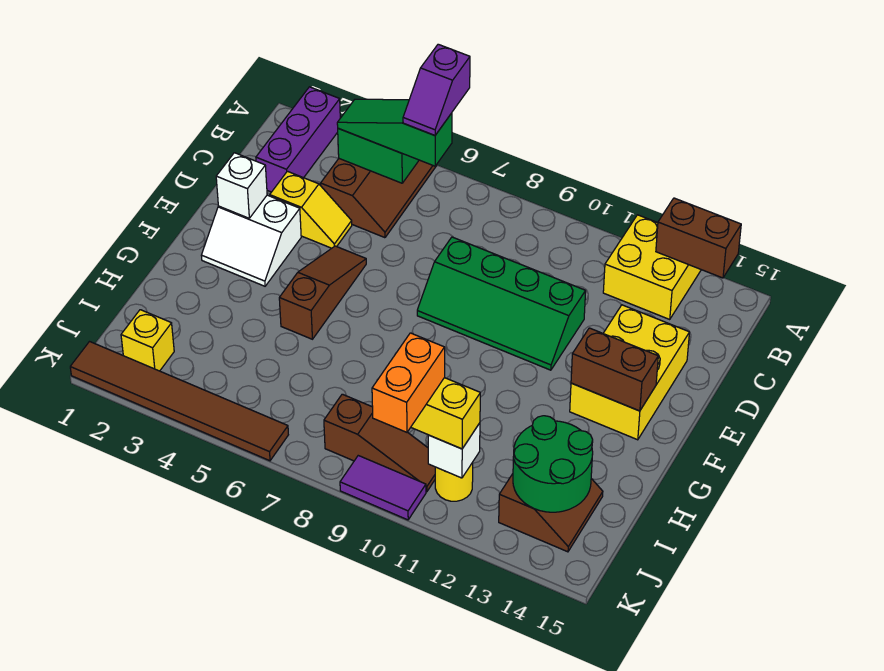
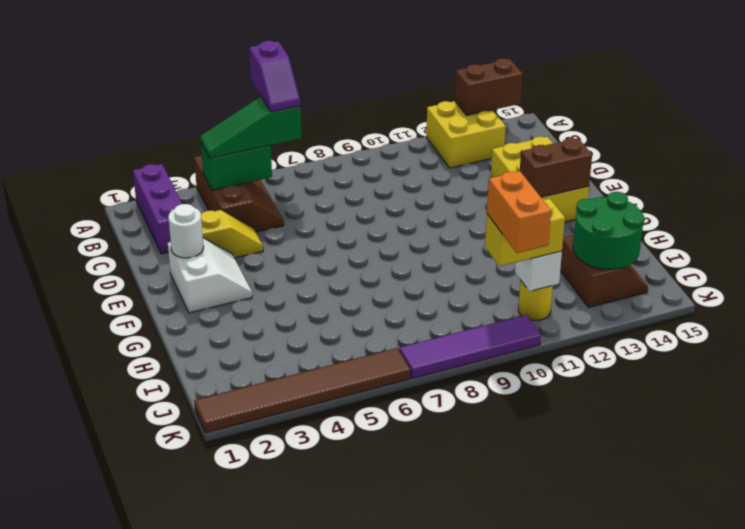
green 2x4 slope [417,237,586,370] -> none
white 2x2 slope [201,195,301,286] -> white 2x2 slope turned to [168,238,252,313]
white 1x1 brick [216,153,267,218] -> white 1x1 round brick [168,204,204,258]
brown 1x3 slope [279,246,366,339] -> none
yellow 1x1 brick [121,310,174,371] -> none
brown 1x3 slope [324,394,435,492] -> none
purple 1x2 tile [340,456,426,520] -> purple 1x4 tile [399,315,541,379]

